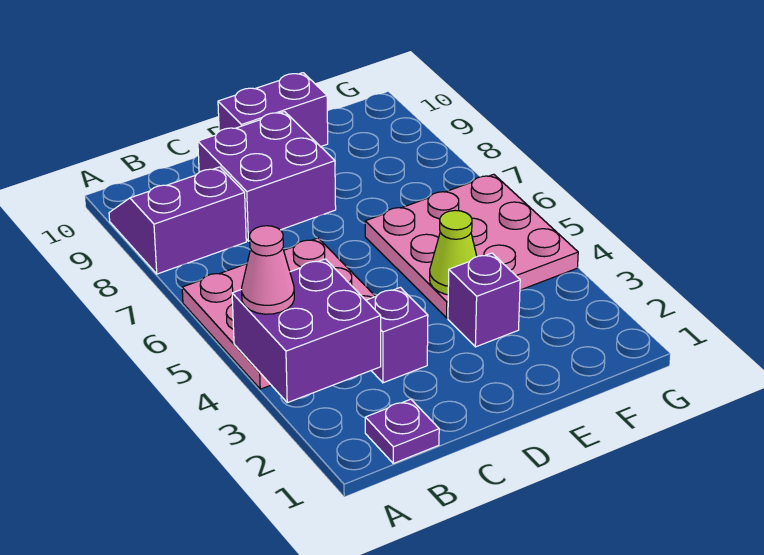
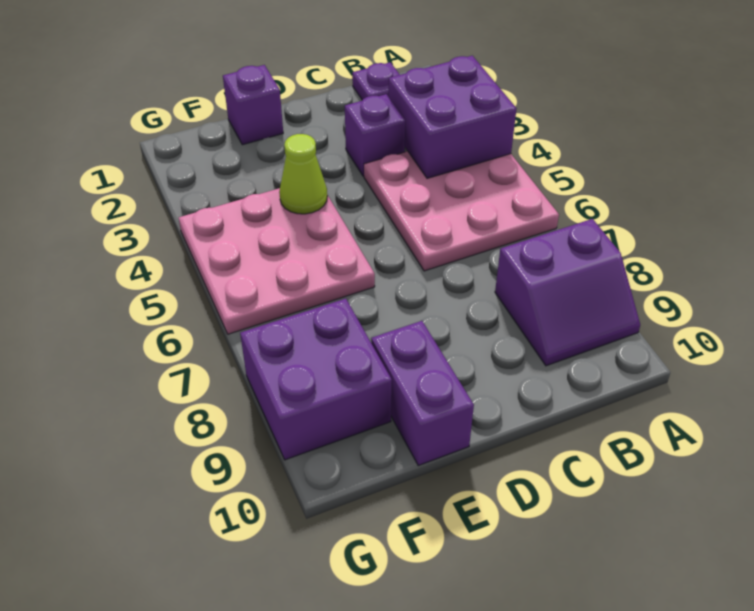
pink 1x1 cone [242,226,294,314] -> none
purple 2x2 brick [198,112,336,241] -> purple 2x2 brick moved to [240,299,392,460]
purple 1x2 brick [218,73,328,147] -> purple 1x2 brick turned to [371,321,474,465]
purple 1x1 brick [448,253,520,347] -> purple 1x1 brick moved to [223,65,283,145]

